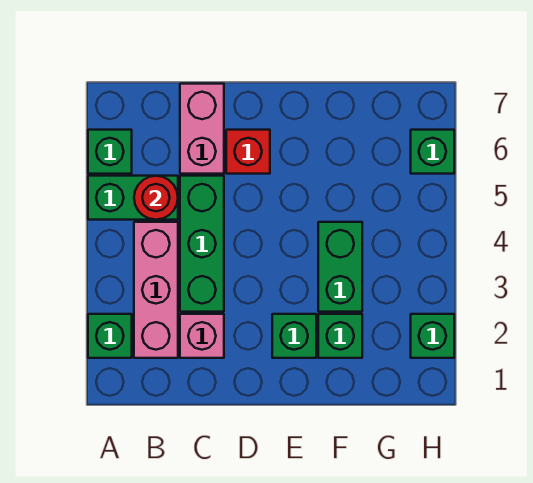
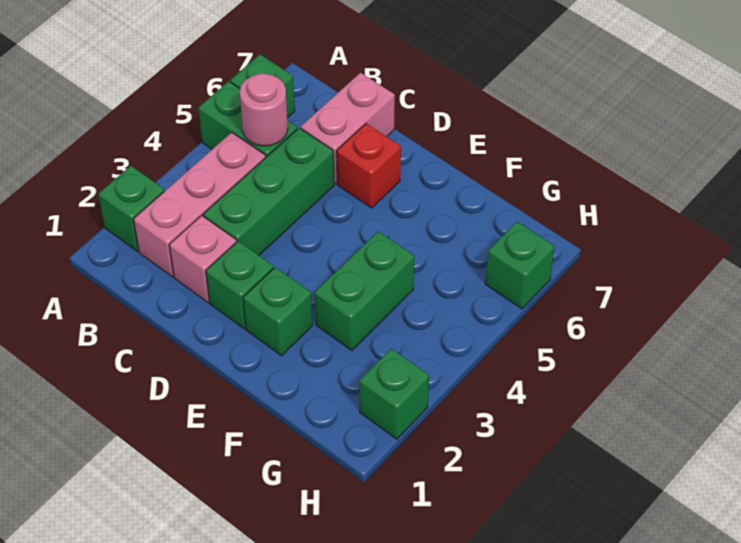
red 1x1 round brick [134,176,178,220] -> pink 1x1 round brick [240,74,288,146]
green 1x1 brick [318,314,362,358] -> green 1x1 brick moved to [206,241,274,329]

